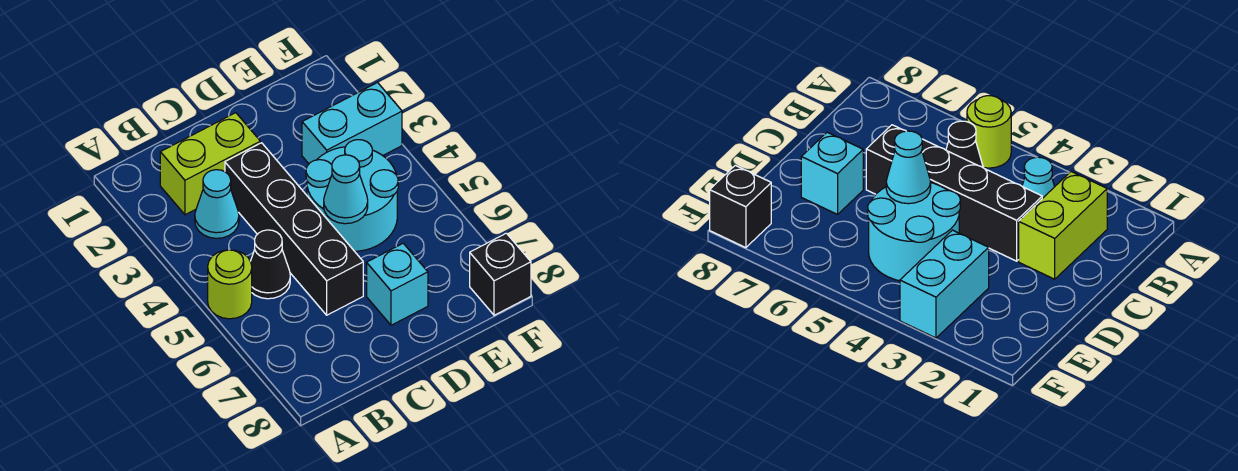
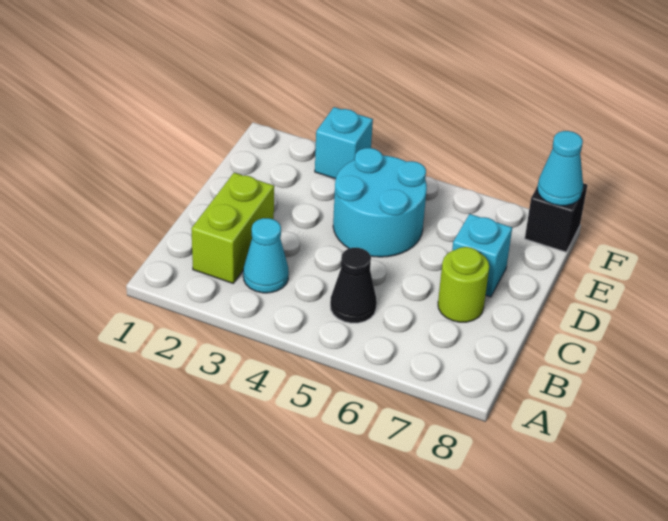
lime 1x1 round brick [208,250,252,319] -> lime 1x1 round brick moved to [438,247,489,322]
black 1x4 brick [225,143,363,315] -> none
cyan 1x1 cone [324,155,368,224] -> cyan 1x1 cone moved to [537,131,583,206]
cyan 1x2 brick [302,83,402,164] -> cyan 1x1 brick [315,107,373,179]

